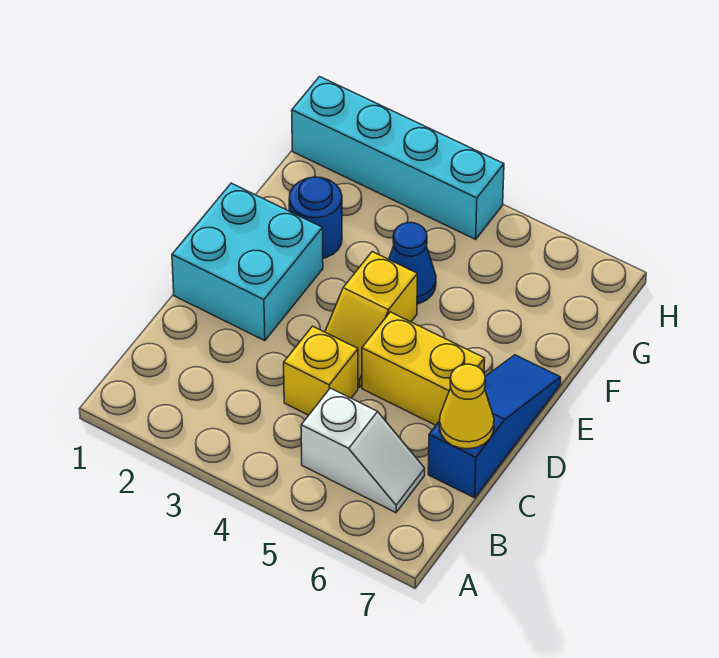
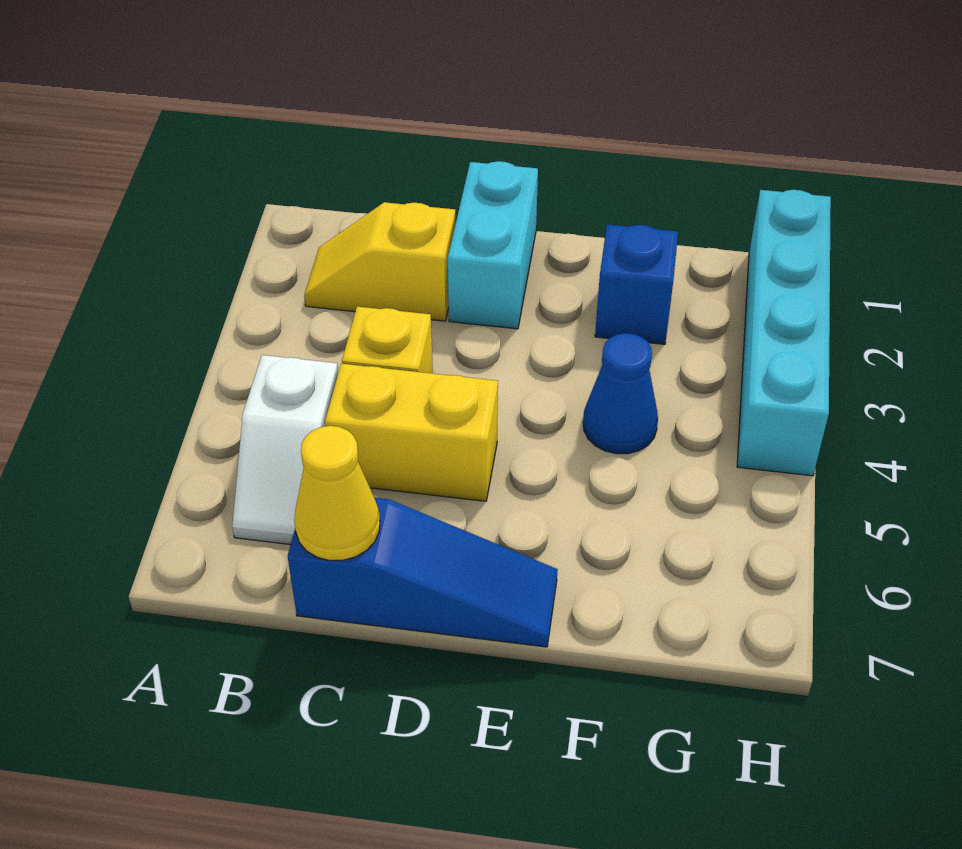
cyan 2x2 brick [172,183,323,341] -> cyan 1x2 brick [448,161,538,329]
yellow 1x2 slope [325,252,417,387] -> yellow 1x2 slope moved to [304,202,456,321]
yellow 1x2 brick [362,312,485,425] -> yellow 1x2 brick turned to [325,364,498,501]
blue 1x1 round brick [289,177,342,258] -> blue 1x1 brick [595,224,678,344]

